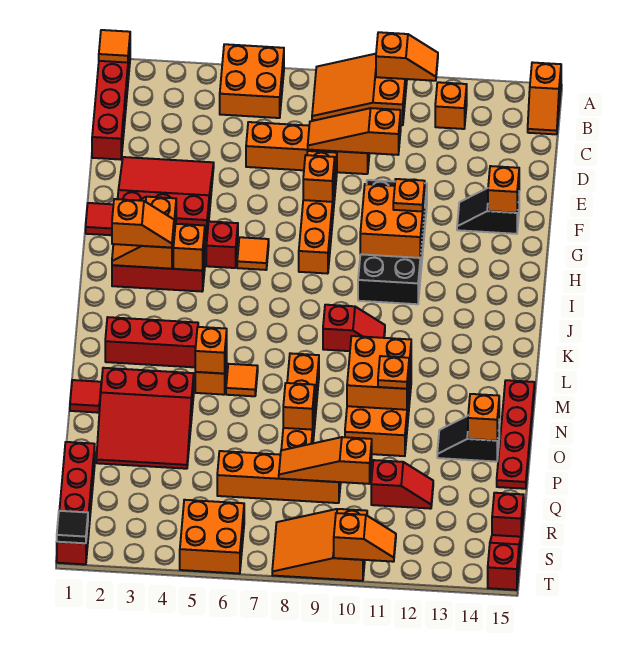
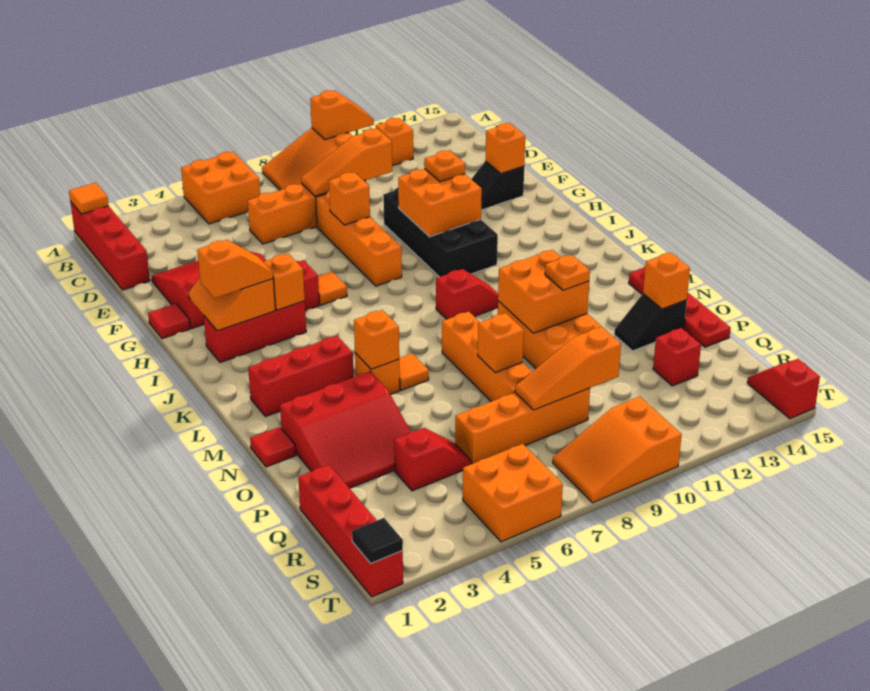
orange 1x2 slope [528,62,561,134] -> none
red 1x2 slope [371,460,433,509] -> red 1x2 slope moved to [394,428,472,491]
red 1x1 brick [492,493,524,538] -> red 1x1 brick moved to [653,328,701,386]
orange 1x2 slope [334,513,396,562] -> none

